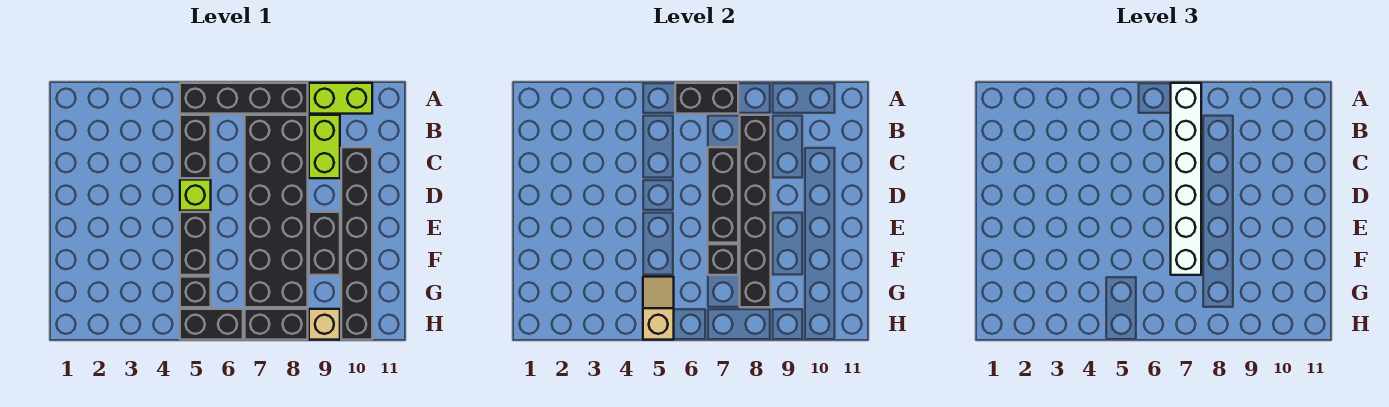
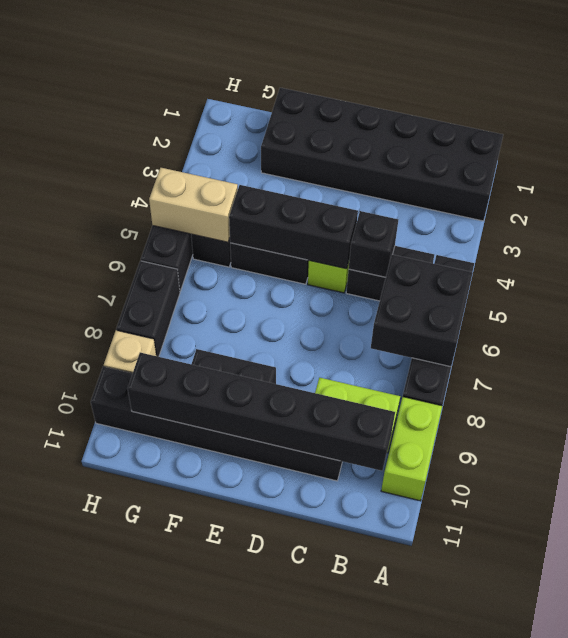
black 1x2 brick [675,83,738,114] -> black 2x2 brick [371,254,473,367]
white 1x6 brick [1171,83,1201,275] -> none
black 2x6 brick [245,115,308,307] -> black 2x6 brick moved to [261,88,503,221]
black 1x6 brick [740,115,771,307] -> black 1x6 brick moved to [128,353,395,471]
black 1x3 brick [708,147,738,243] -> black 1x3 brick moved to [229,185,358,269]
black 1x1 brick [708,244,738,275] -> black 1x1 brick moved to [349,211,398,278]
tan 1x2 slope [643,277,674,340] -> tan 1x2 brick [149,168,238,242]

